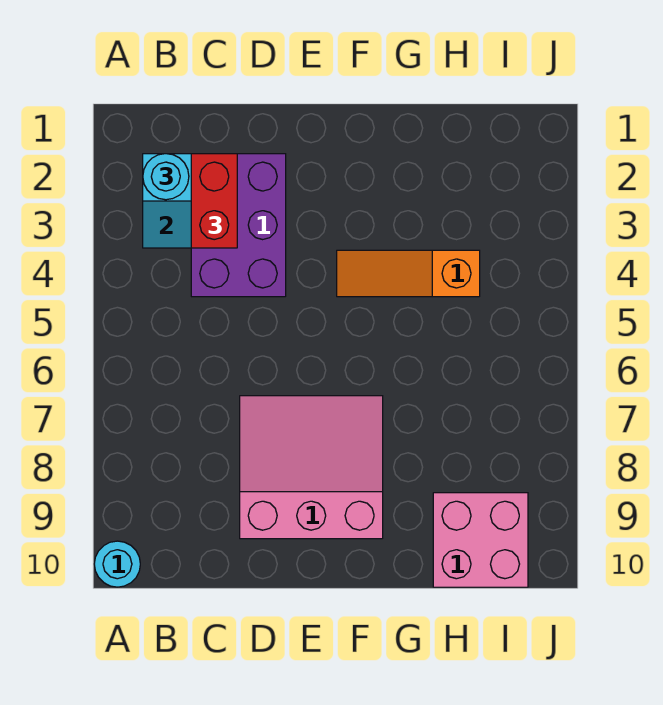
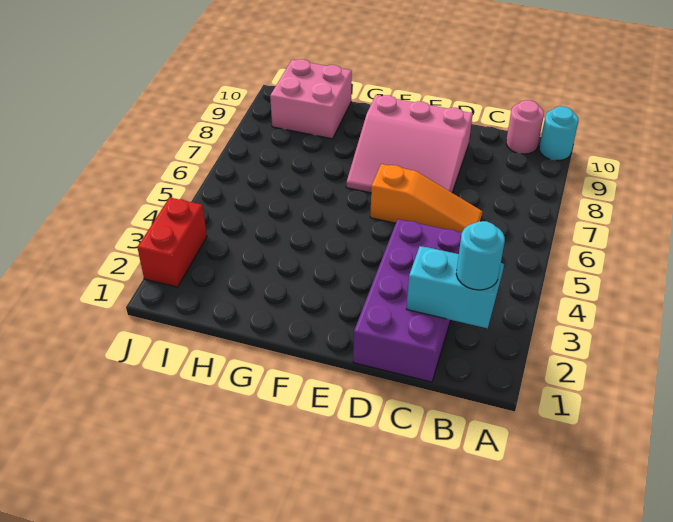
none -> pink 1x1 round brick [506,100,544,154]
purple 2x3 brick [191,154,286,297] -> purple 2x4 brick [353,219,462,382]
red 1x2 brick [191,154,237,248] -> red 1x2 brick moved to [137,197,207,287]
orange 1x3 slope [337,250,480,297] -> orange 1x3 slope moved to [370,164,483,233]

